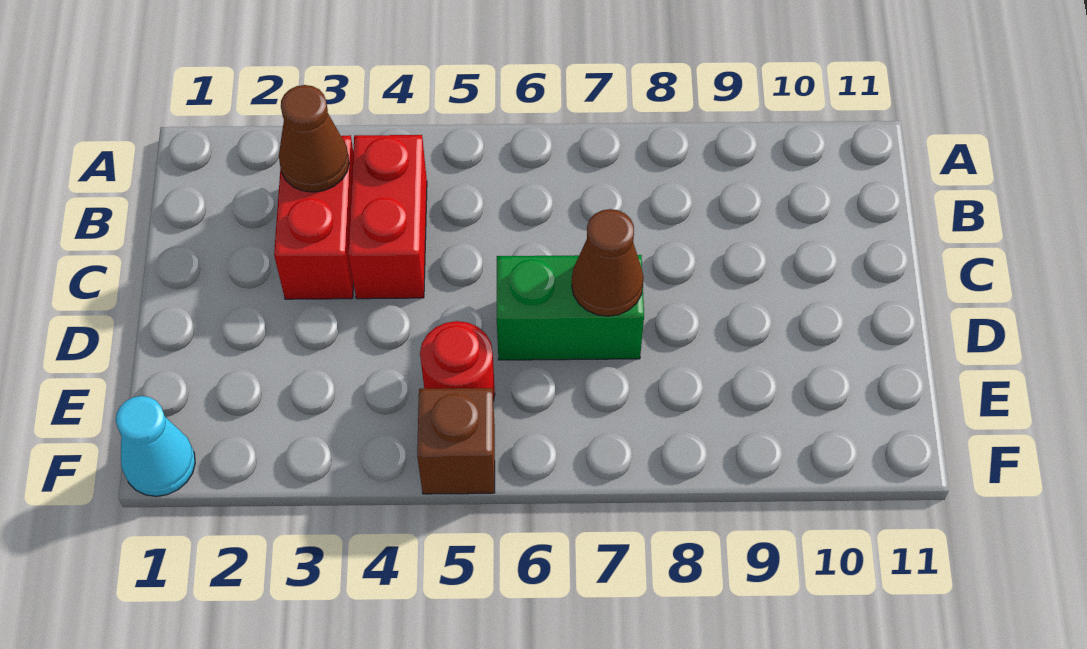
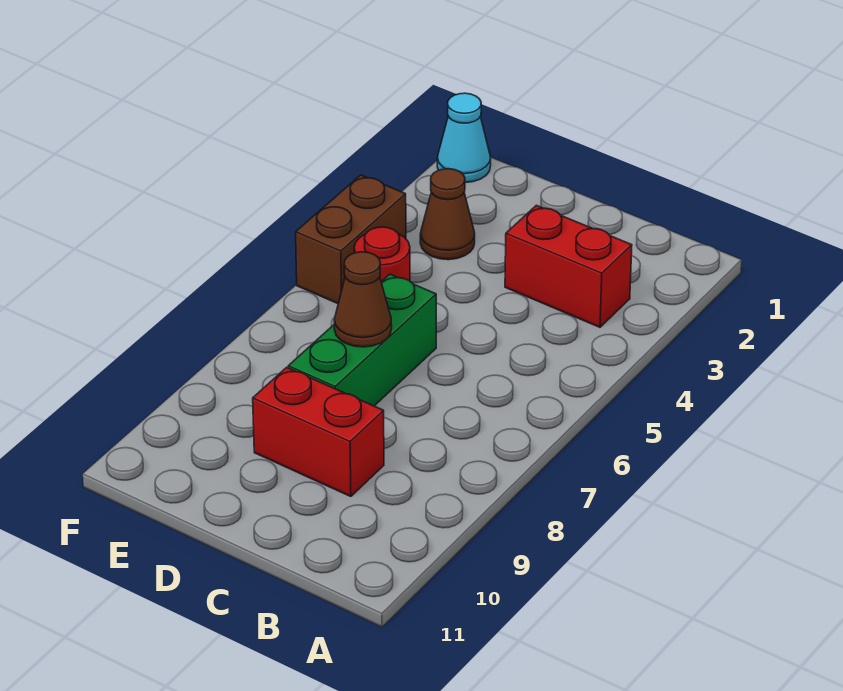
brown 1x1 cone [279,85,349,192] -> brown 1x1 cone moved to [420,169,475,260]
red 1x2 brick [348,135,427,299] -> red 1x2 brick moved to [253,367,384,497]
green 1x2 brick [497,255,644,360] -> green 1x3 brick [288,274,436,406]
brown 1x1 brick [417,388,495,494] -> brown 1x2 brick [296,175,406,304]

